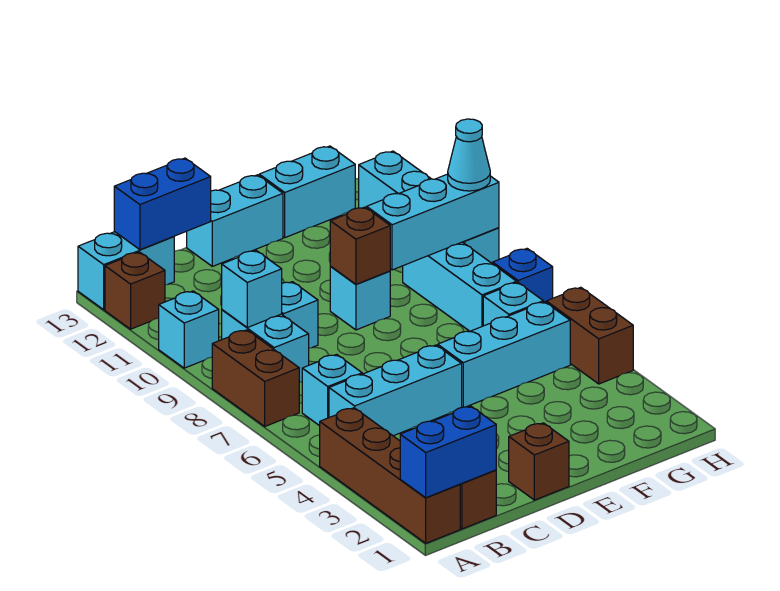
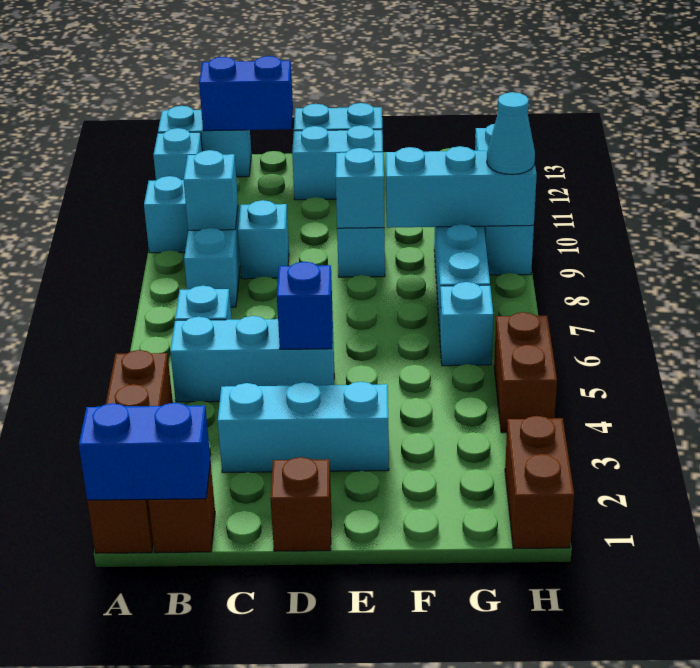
brown 1x2 brick [212,330,299,426] -> brown 1x2 brick moved to [505,416,574,549]
brown 1x1 brick [105,252,165,329] -> cyan 1x1 brick [153,128,202,180]
cyan 1x3 brick [438,302,570,407] -> cyan 1x3 brick moved to [218,382,389,473]
brown 1x1 brick [330,207,390,284] -> cyan 1x1 brick [336,148,384,228]
cyan 1x2 brick [259,146,355,238] -> cyan 1x2 brick moved to [292,125,383,200]
blue 1x1 brick [493,249,553,302] -> blue 1x1 brick moved to [277,262,333,349]

